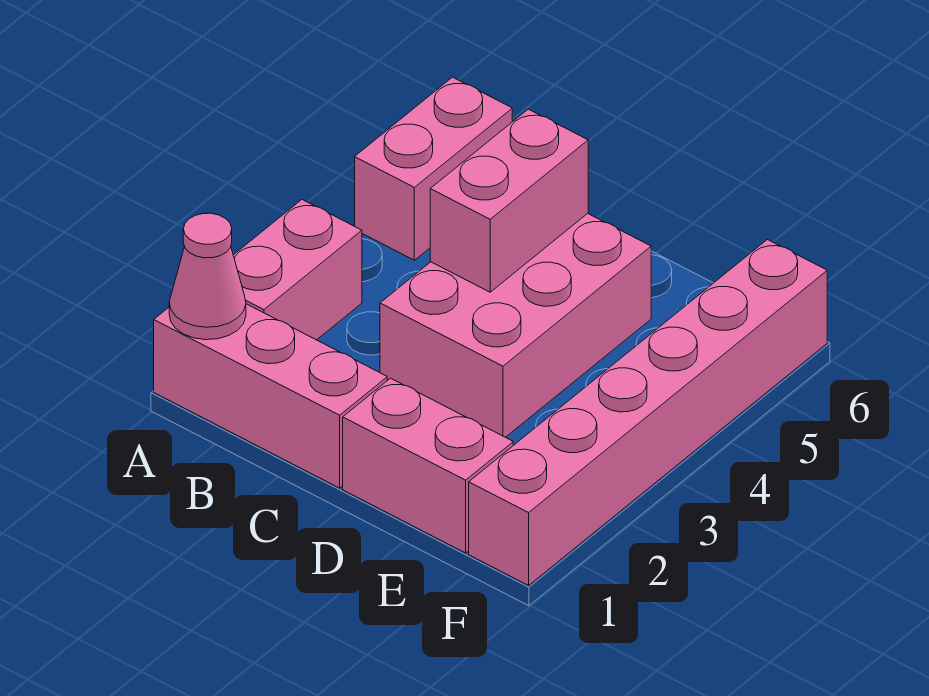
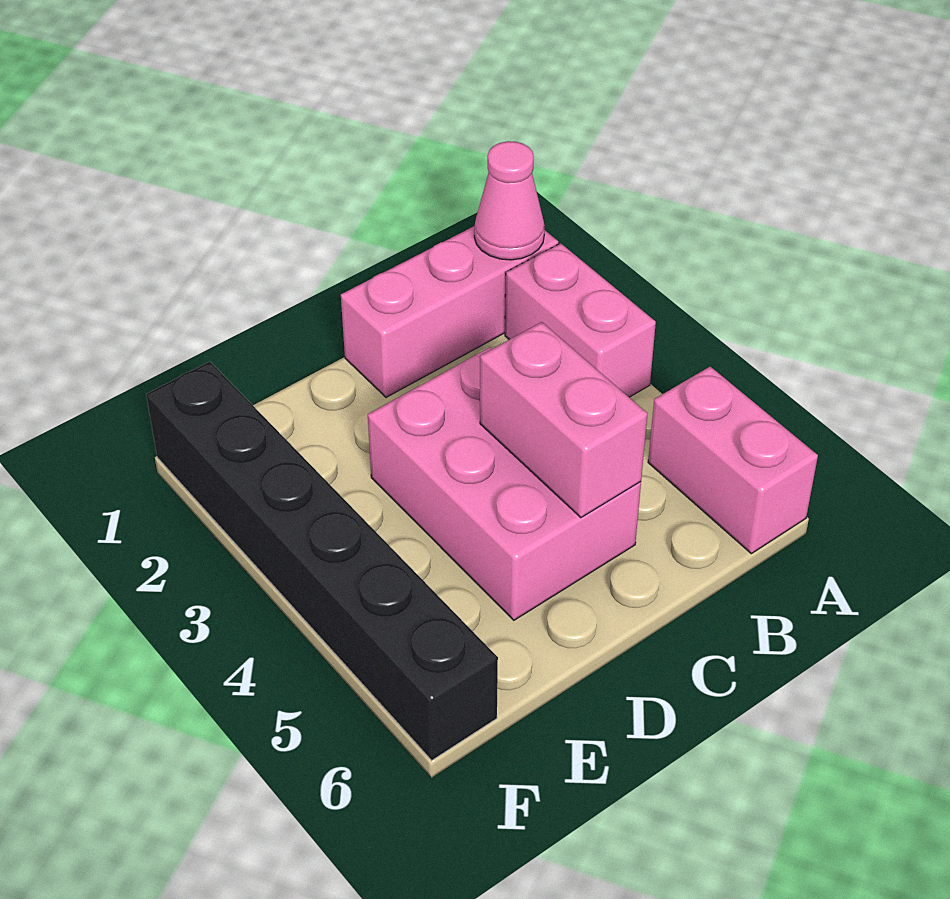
pink 1x2 brick [343,378,513,553] -> none
pink 1x6 brick [469,240,827,585] -> black 1x6 brick [146,362,498,760]

